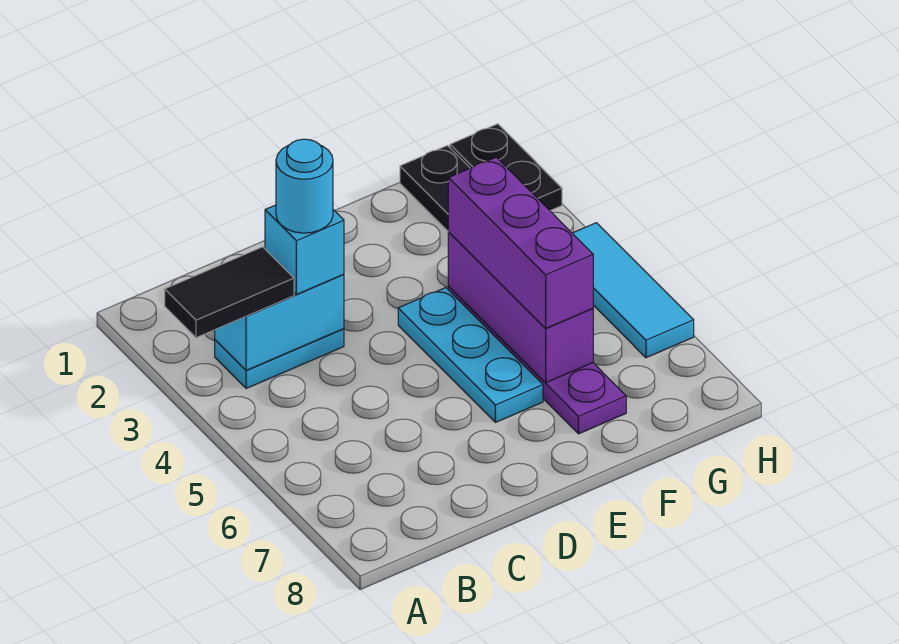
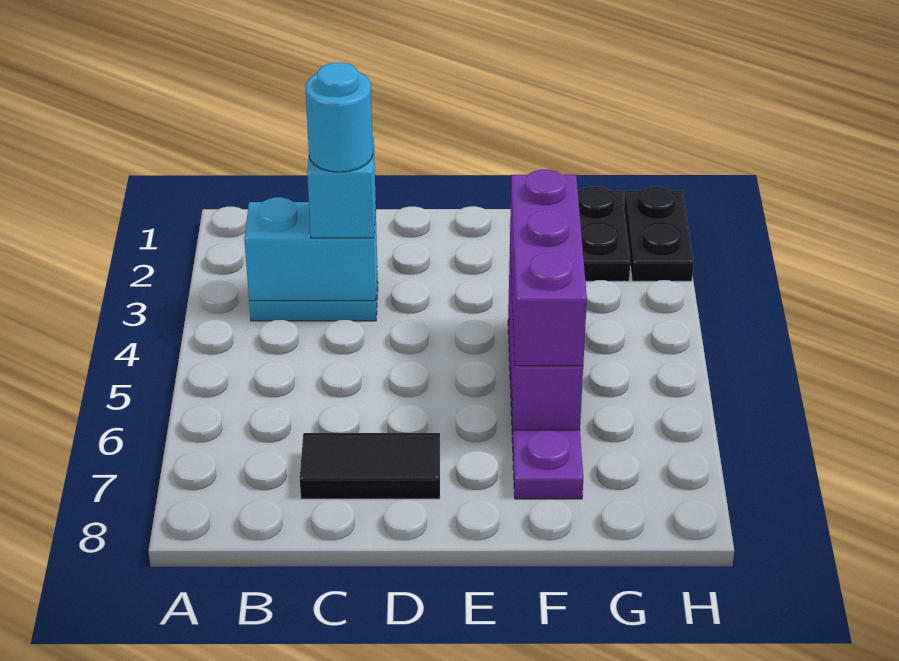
black 1x2 tile [165,247,294,338] -> black 1x2 tile moved to [300,433,440,499]
cyan 1x3 plate [398,288,543,422] -> none
cyan 1x3 tile [572,223,694,358] -> none

